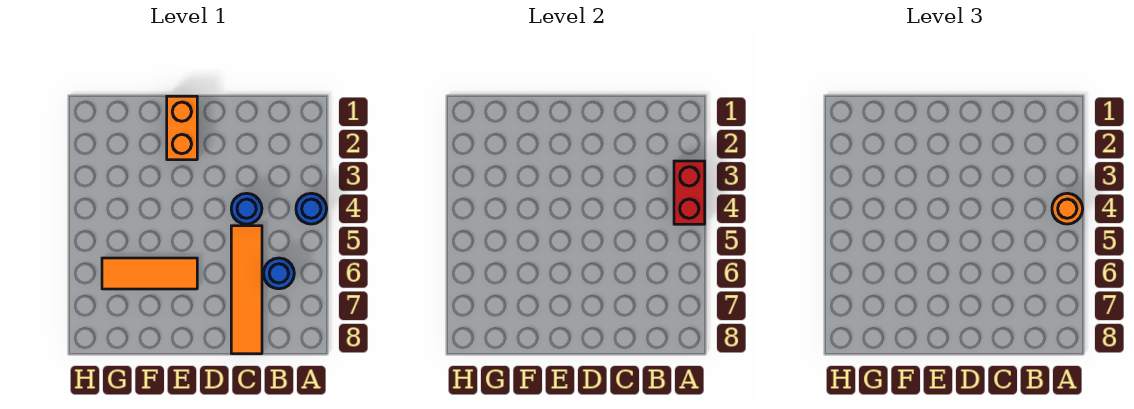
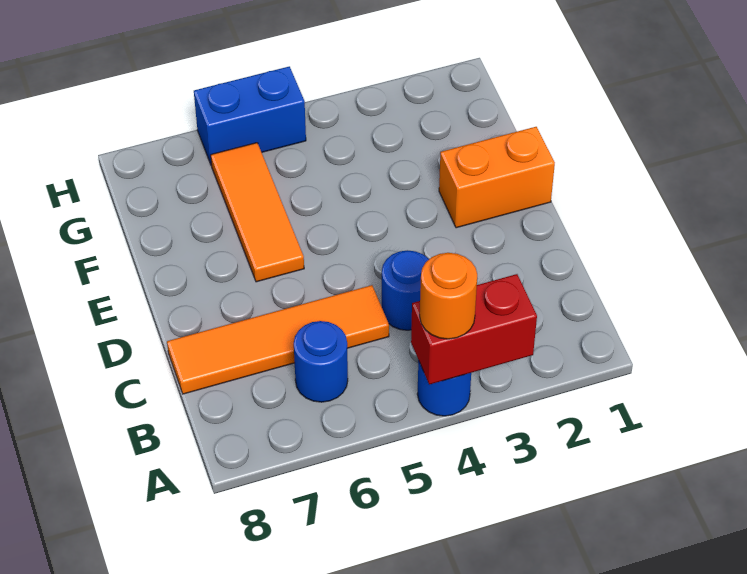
none -> blue 1x2 brick [194,66,306,164]

